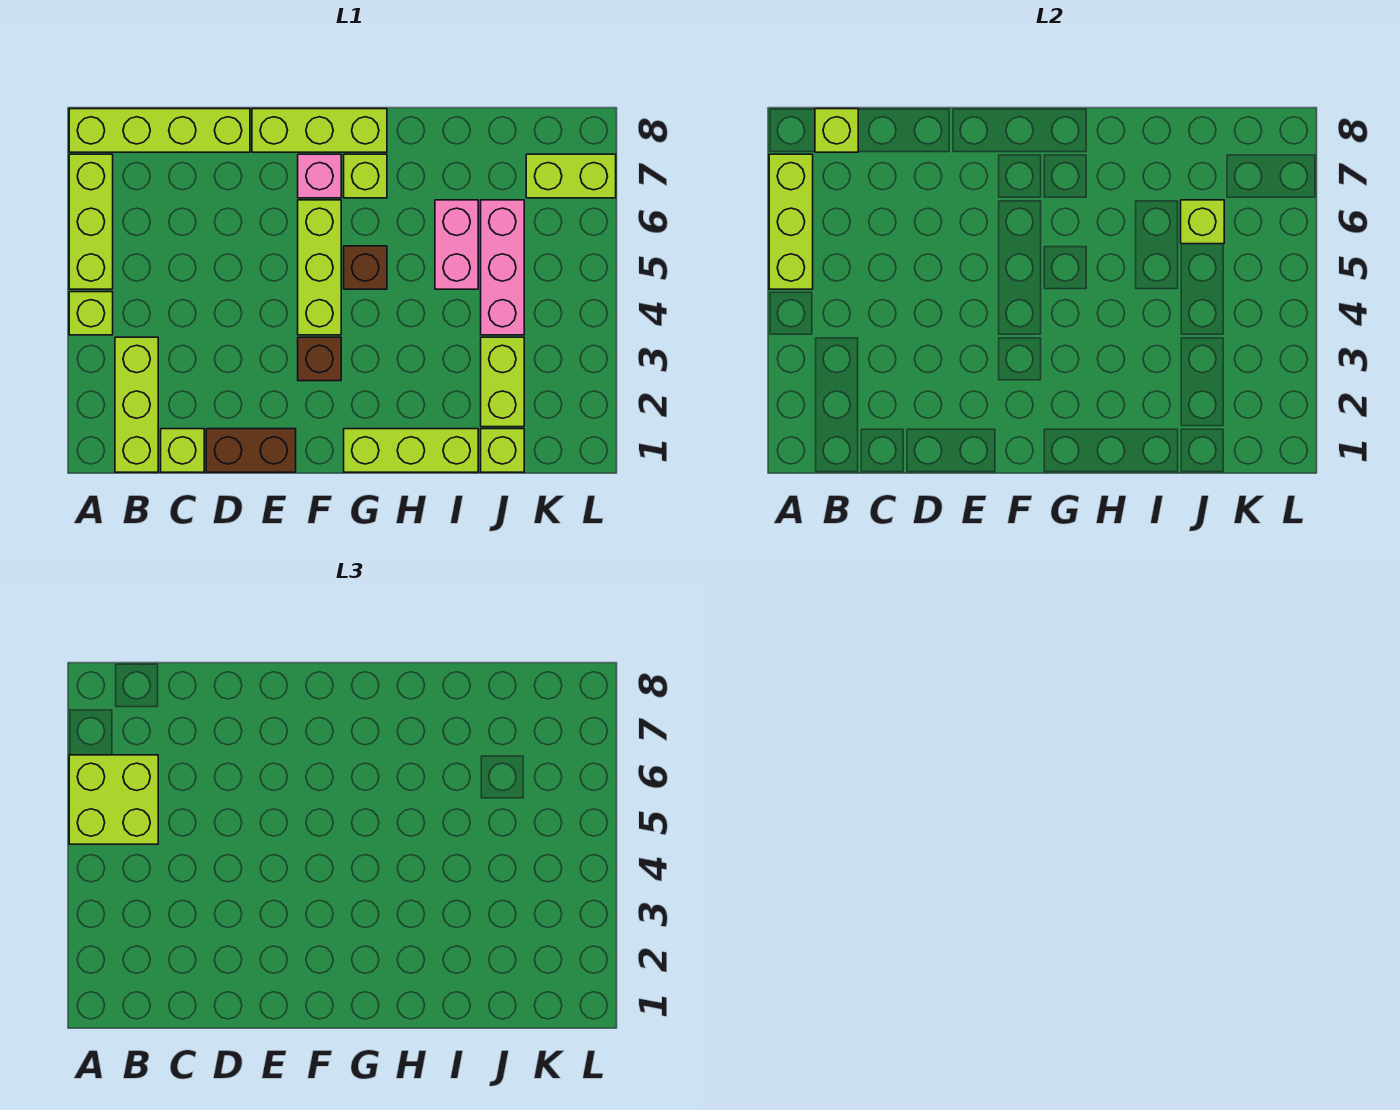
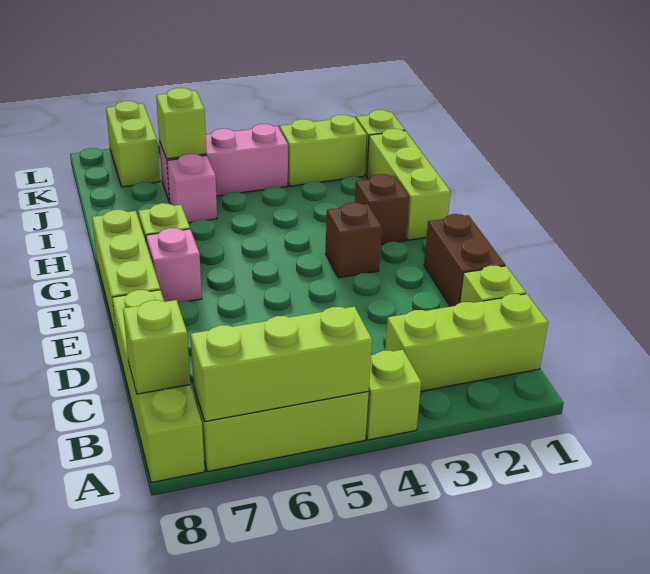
lime 2x2 brick [69,755,158,844] -> none
lime 1x3 brick [298,200,341,335] -> none
brown 1x1 brick [344,246,387,289] -> brown 1x1 brick moved to [355,174,409,244]
pink 1x2 brick [435,200,478,289] -> pink 1x1 brick [167,154,217,223]

